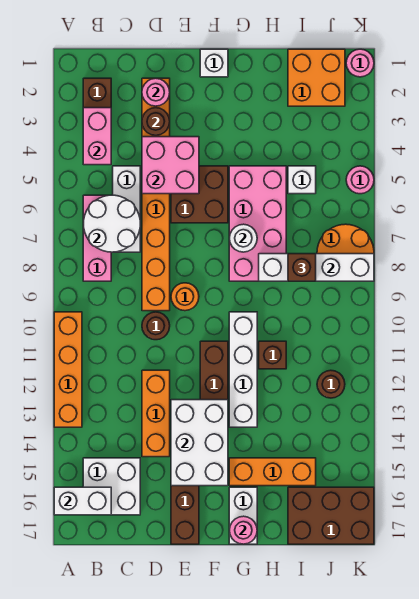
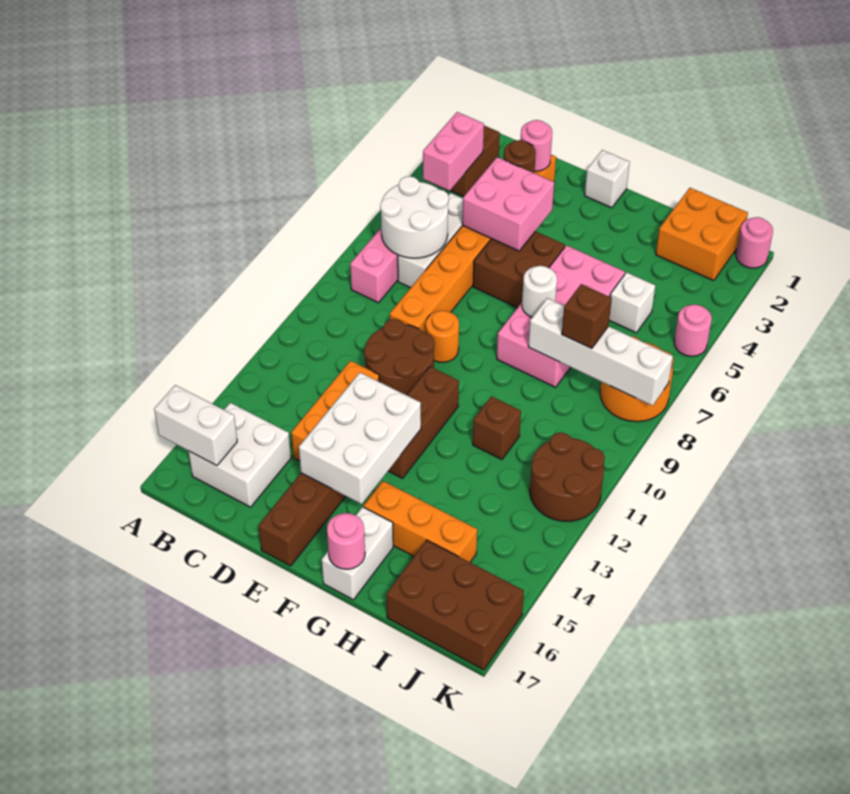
orange 1x4 brick [54,312,82,427] -> none
brown 1x1 round brick [142,312,170,340] -> brown 2x2 round brick [364,319,435,395]
white 1x4 brick [229,312,257,427] -> none
brown 1x1 round brick [317,370,345,398] -> brown 2x2 round brick [530,433,605,521]

